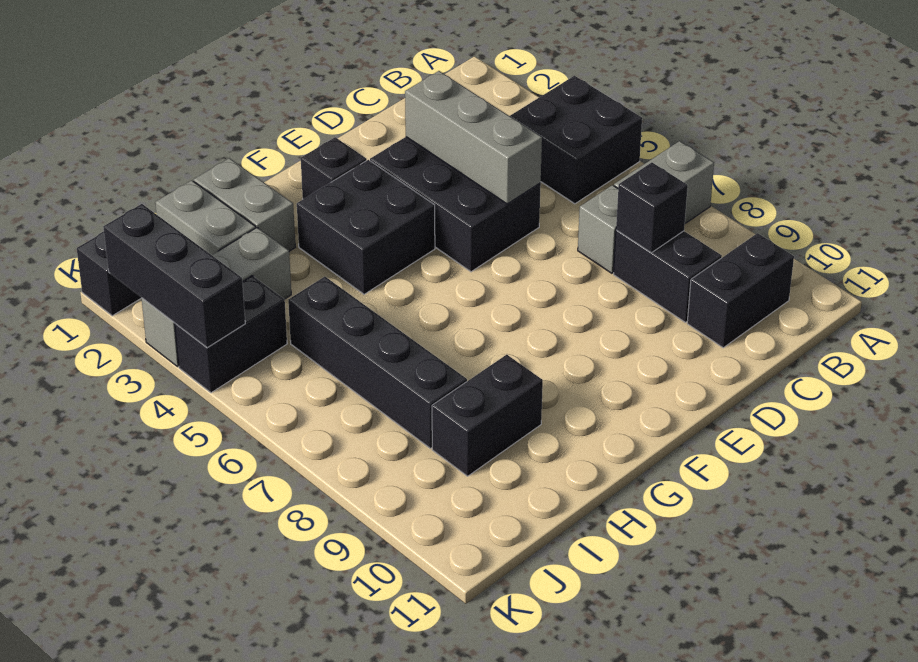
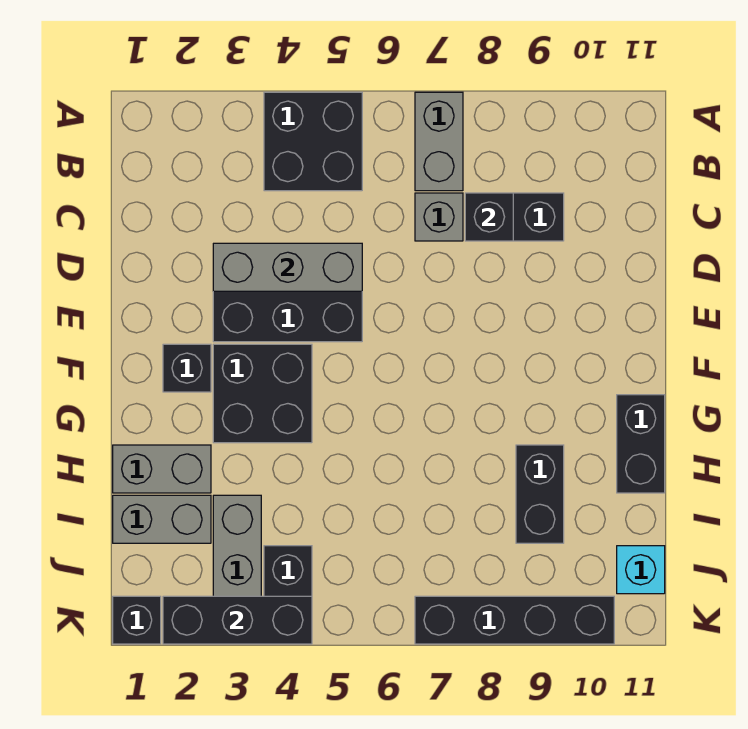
black 1x2 brick [687,233,794,348] -> black 1x2 brick moved to [617,395,665,493]
black 1x4 brick [288,277,467,448] -> black 1x4 brick moved to [415,596,614,644]
none -> cyan 1x1 brick [617,546,665,594]

